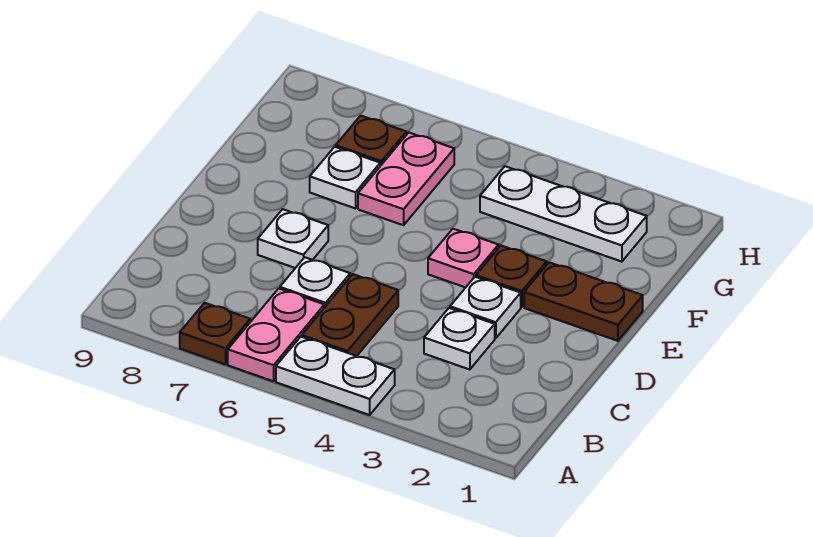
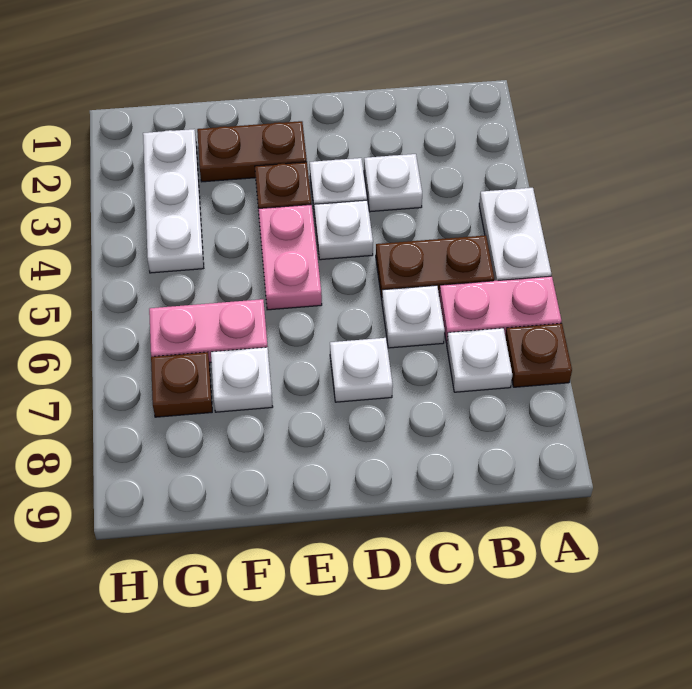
none -> white 1x1 plate [447,328,512,392]
none -> white 1x1 plate [314,200,373,260]
brown 1x2 plate [524,262,643,341] -> brown 1x2 plate turned to [197,121,307,182]
pink 1x1 plate [428,229,499,287] -> pink 1x2 plate [258,204,322,310]

